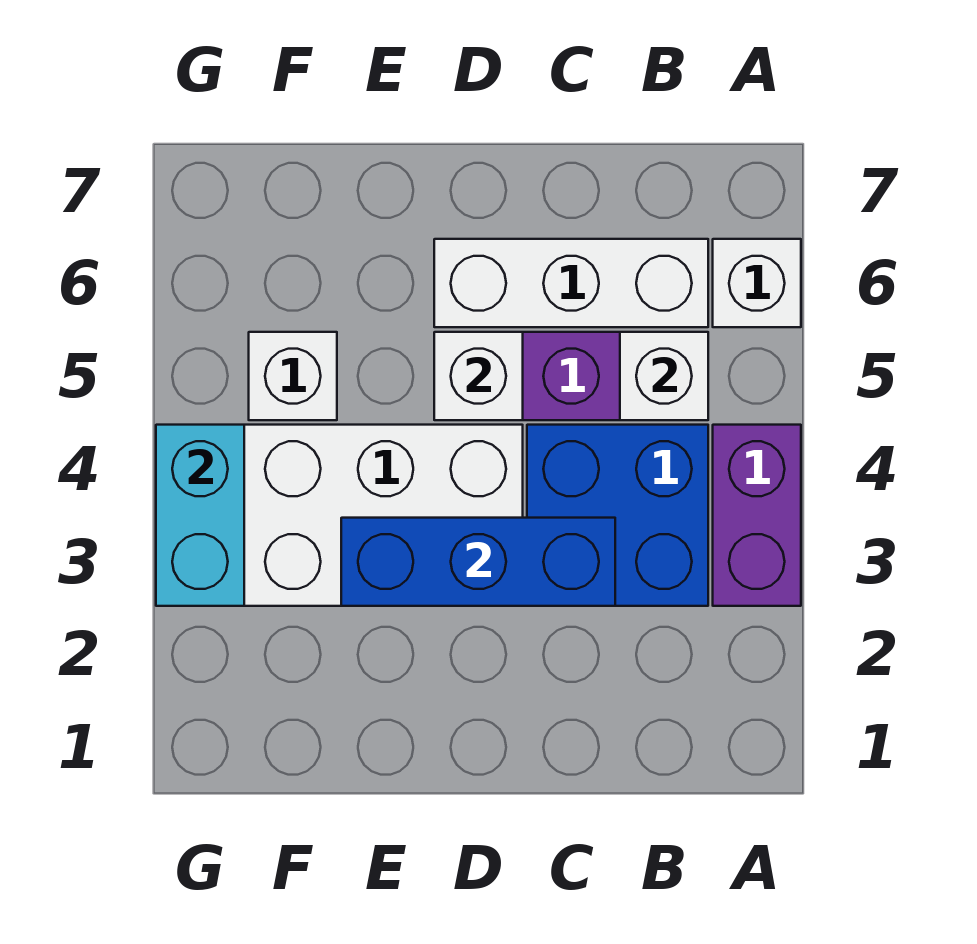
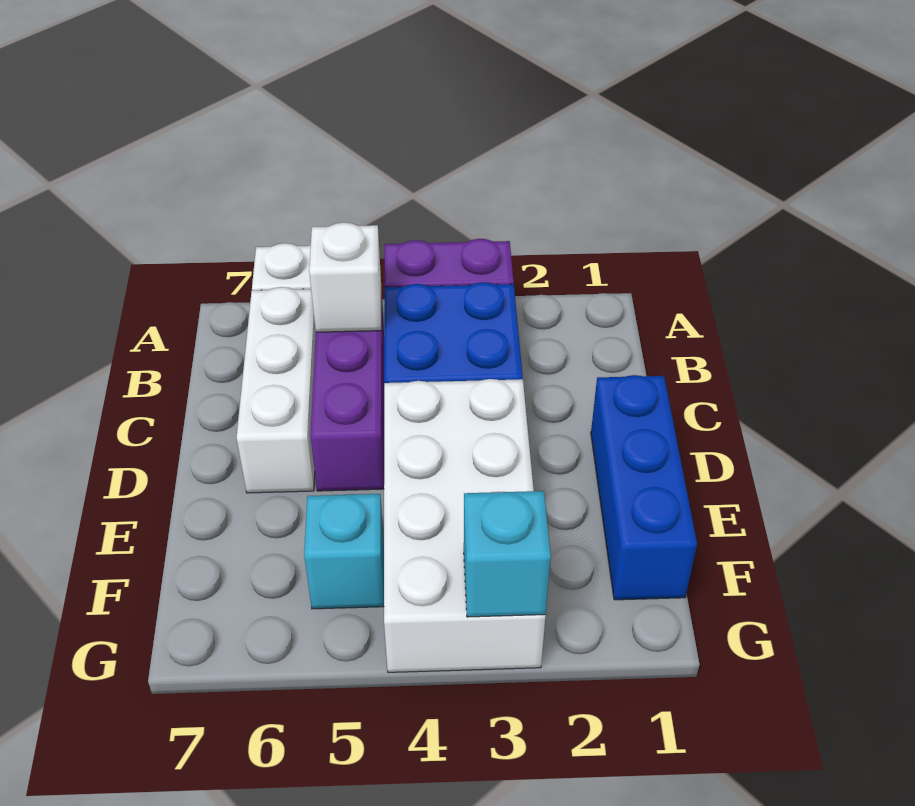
blue 1x3 brick [341,518,615,606] -> blue 1x3 brick moved to [591,375,697,600]
white 1x1 brick [434,332,523,420] -> none
white 1x1 brick [249,332,337,420] -> cyan 1x1 brick [304,494,384,609]
cyan 1x2 brick [156,425,244,606] -> cyan 1x1 brick [464,491,551,617]

